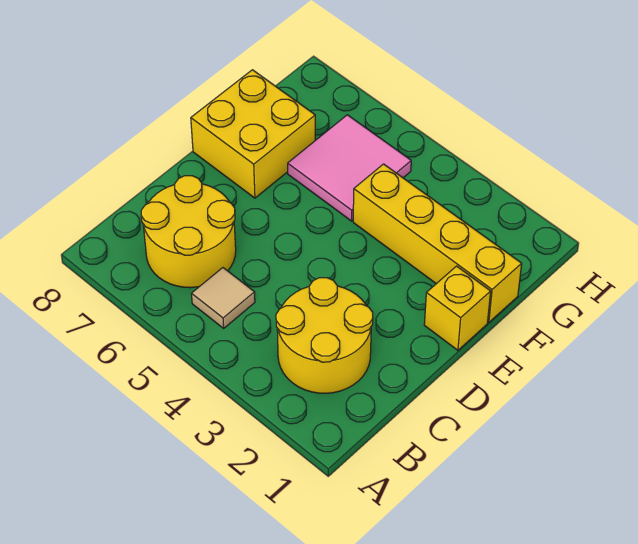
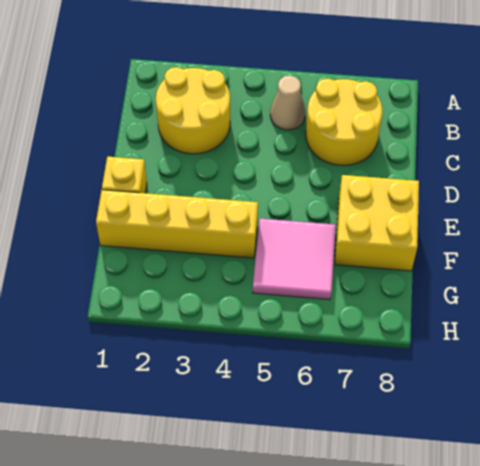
tan 1x1 tile [192,268,255,328] -> tan 1x1 cone [270,76,306,130]

